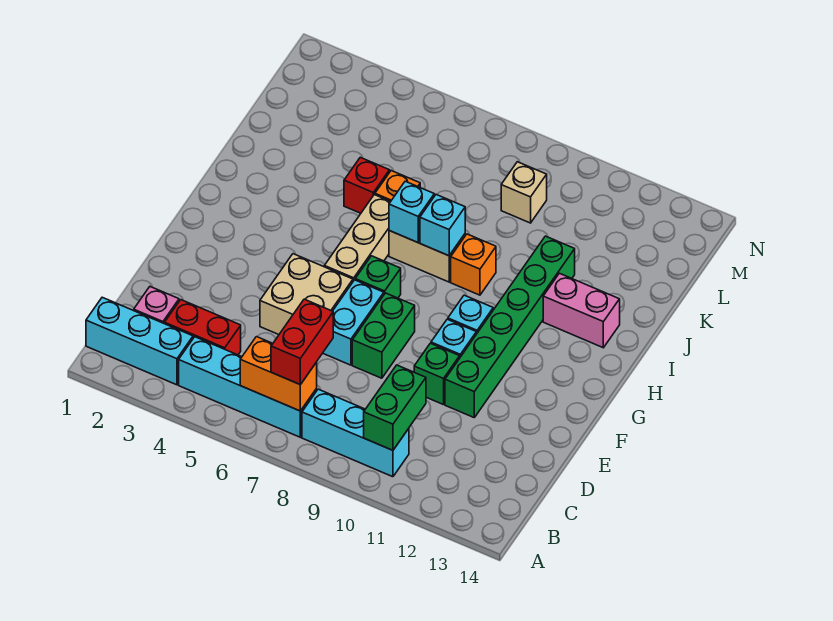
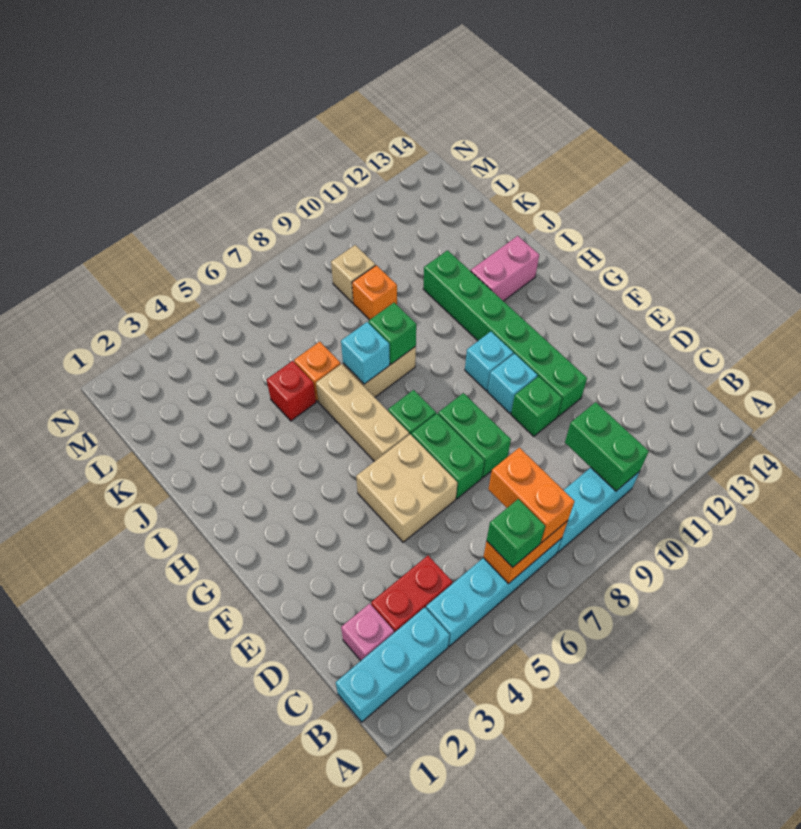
none -> green 1x1 brick [487,499,545,567]
red 1x2 brick [271,299,333,385] -> orange 1x2 brick [488,448,574,543]
cyan 1x2 brick [323,280,384,365] -> green 1x2 brick [412,414,485,499]
cyan 1x1 brick [420,195,465,256] -> green 1x1 brick [369,303,416,364]
orange 1x1 brick [451,234,496,295] -> orange 1x1 brick moved to [352,265,397,320]

